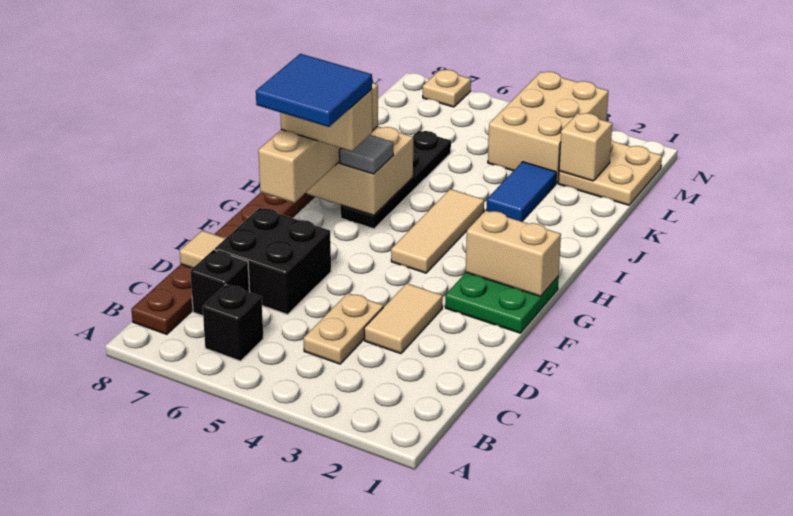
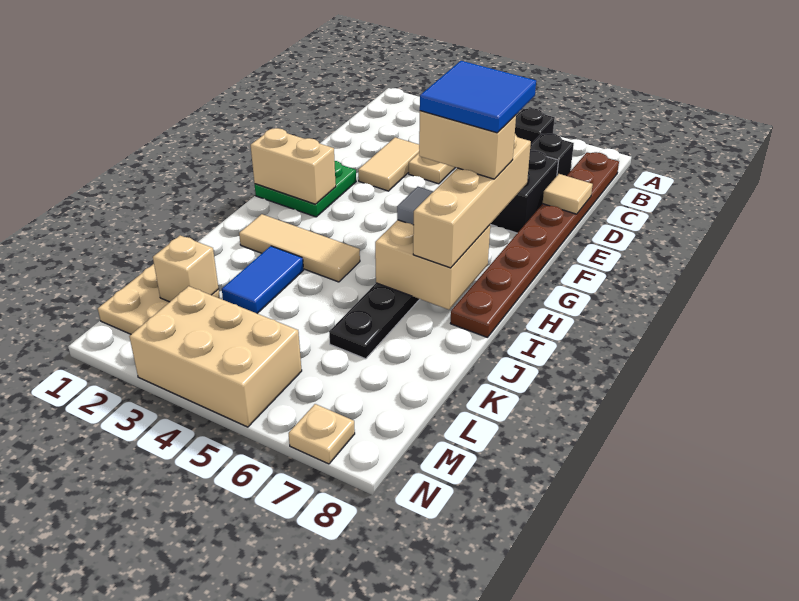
tan 1x3 tile [391,189,484,273] -> tan 1x3 tile turned to [239,214,360,282]
tan 2x3 brick [488,72,609,184] -> tan 2x3 brick turned to [129,286,302,427]

